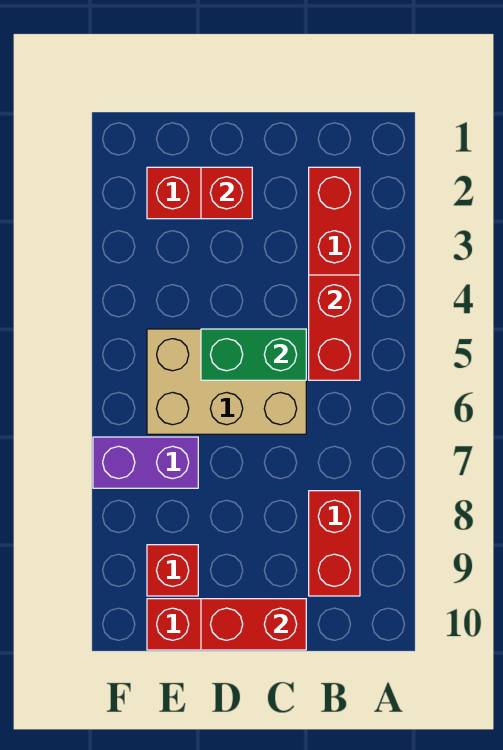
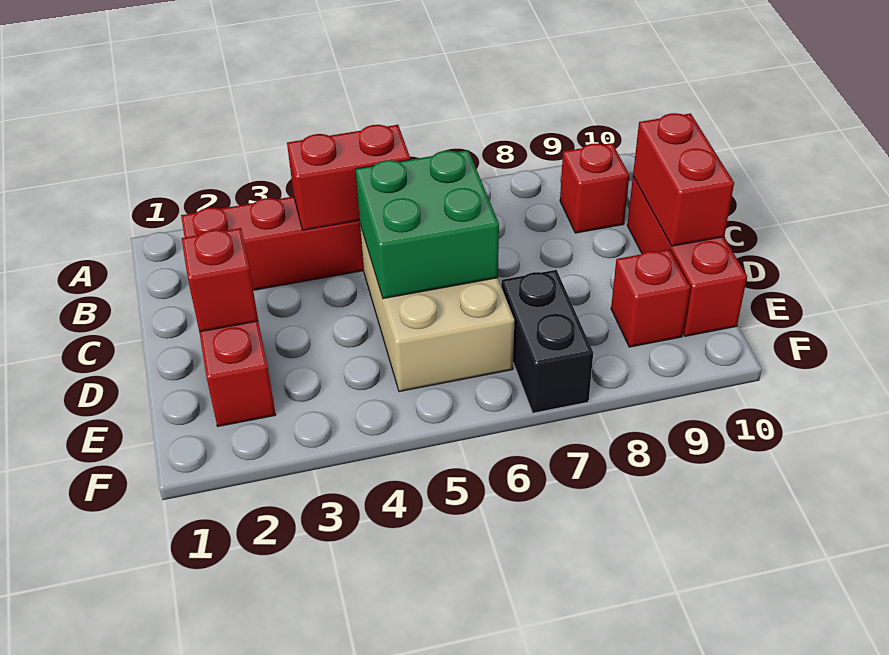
red 1x2 brick [309,491,360,596] -> red 1x1 brick [560,143,629,233]
green 1x2 brick [201,329,306,380] -> green 2x2 brick [355,150,499,299]
purple 1x2 brick [93,437,198,488] -> black 1x2 brick [501,270,593,413]

